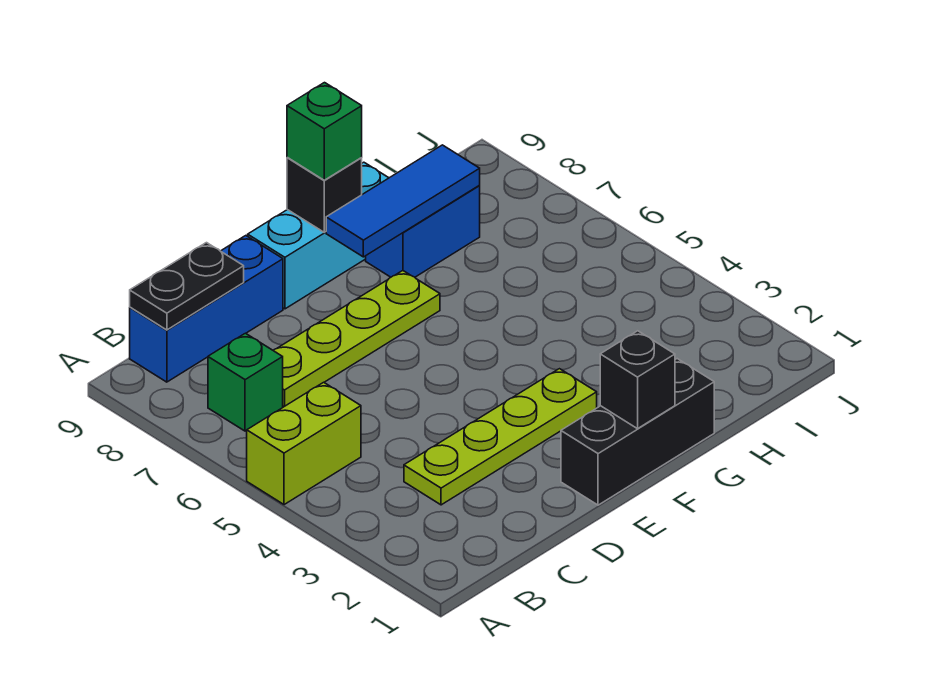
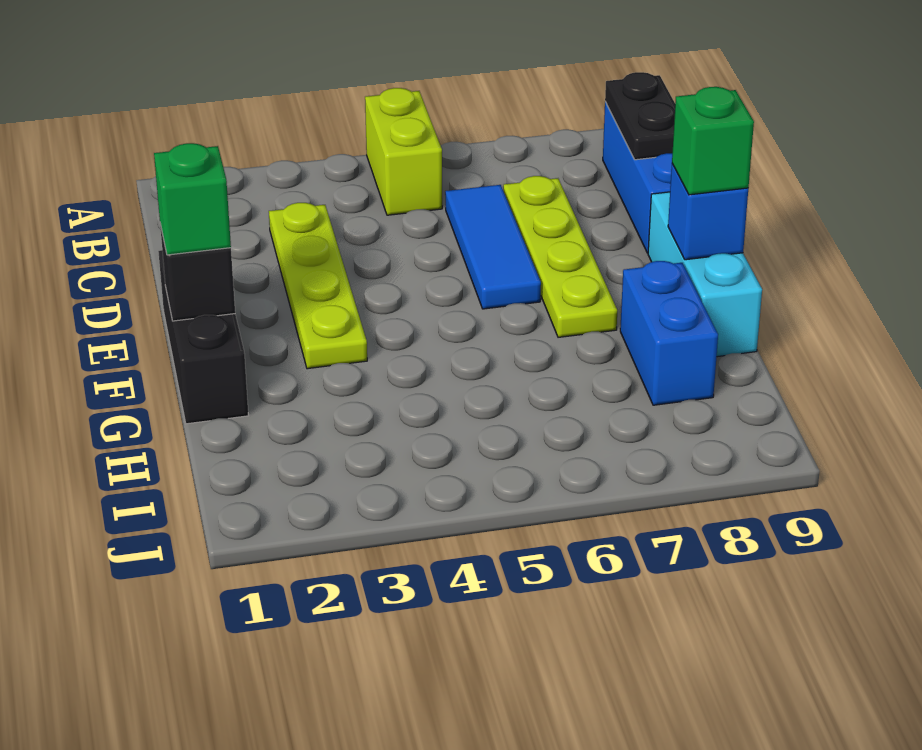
green 1x1 brick [208,333,283,431] -> green 1x1 brick moved to [154,143,231,255]
blue 1x3 tile [326,145,480,257] -> blue 1x3 tile moved to [445,185,541,309]
black 1x1 brick [287,158,362,232] -> blue 1x1 brick [668,164,748,260]

